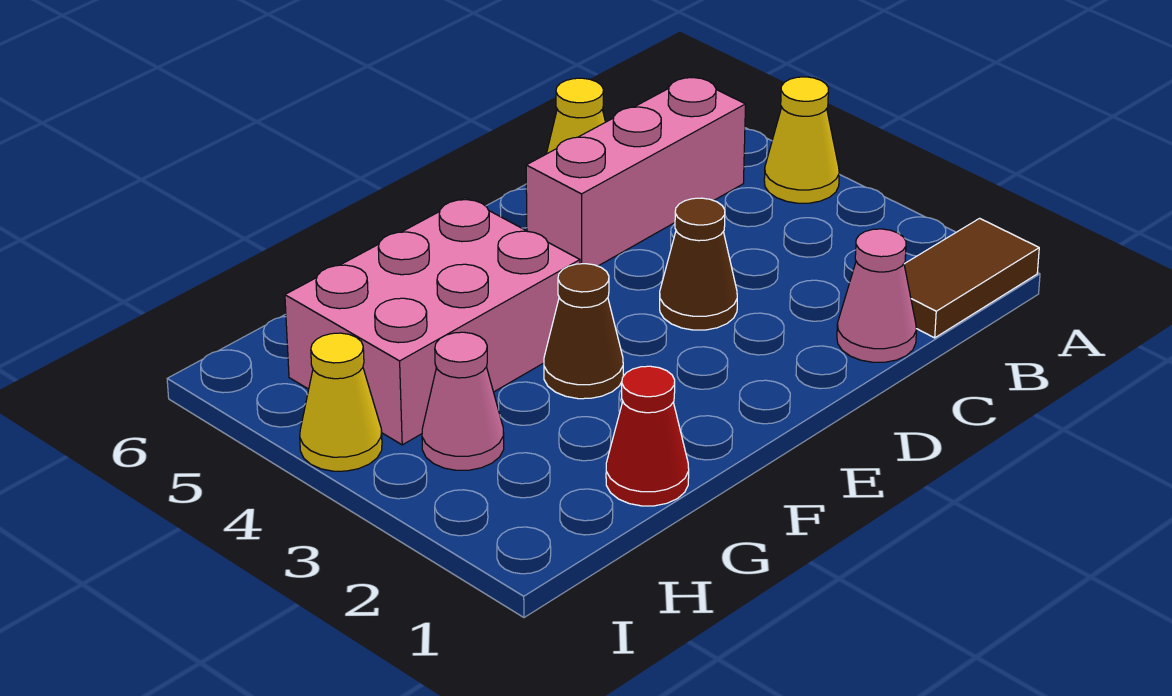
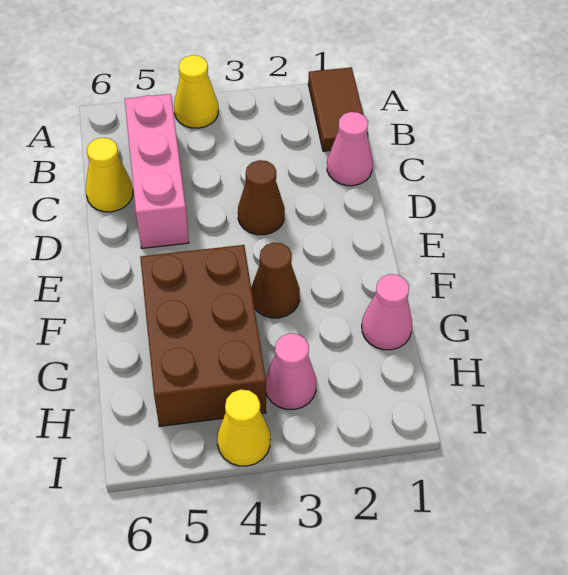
pink 2x3 brick [285,198,580,445] -> brown 2x3 brick [140,245,266,426]
red 1x1 cone [606,366,689,506] -> pink 1x1 cone [362,274,412,350]

